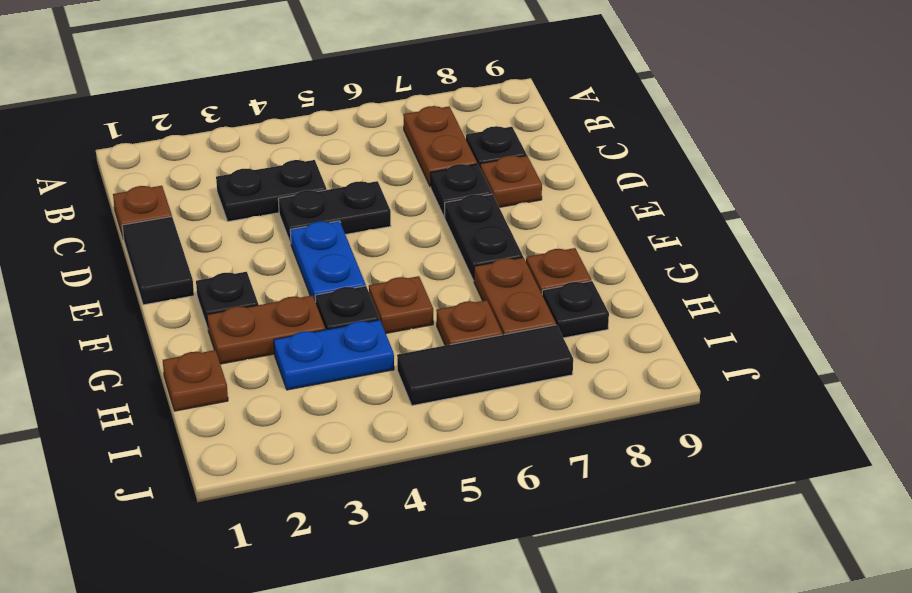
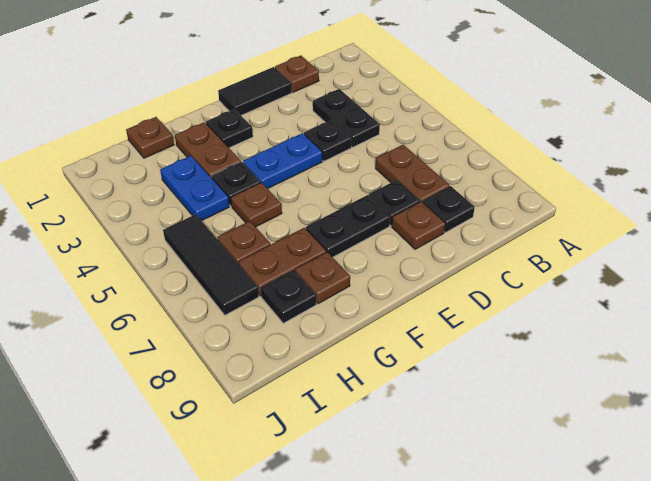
brown 1x2 plate [403,106,477,187] -> brown 1x2 plate turned to [375,145,449,202]
black 1x2 plate [278,181,391,244] -> black 1x1 plate [304,120,351,161]

